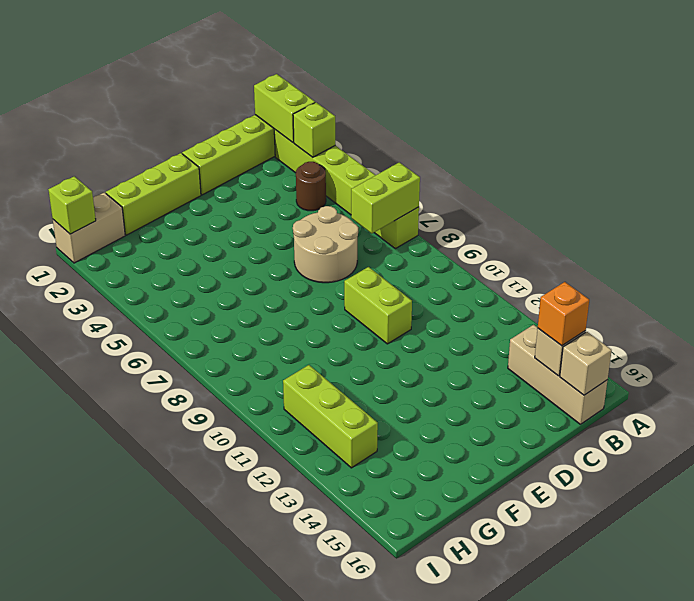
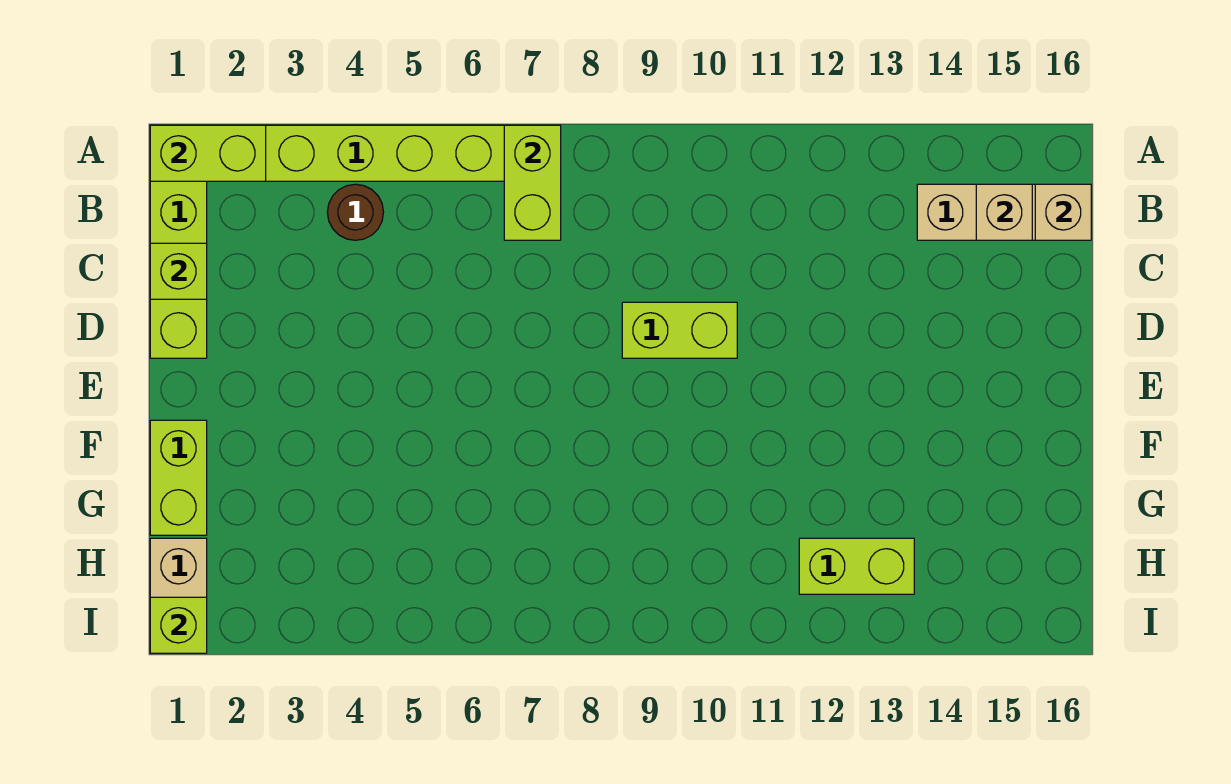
lime 1x1 brick [293,103,335,157] -> lime 1x1 brick moved to [150,243,207,299]
orange 1x1 brick [538,282,589,346] -> none
tan 2x2 round brick [293,206,358,283] -> none
lime 1x3 brick [106,153,201,235] -> lime 1x2 brick [150,420,207,535]
lime 1x3 brick [283,365,378,468] -> lime 1x2 brick [799,538,914,594]

